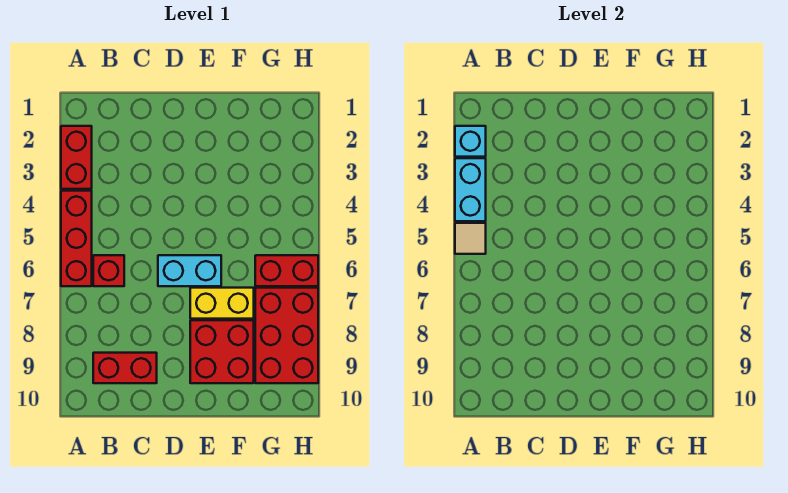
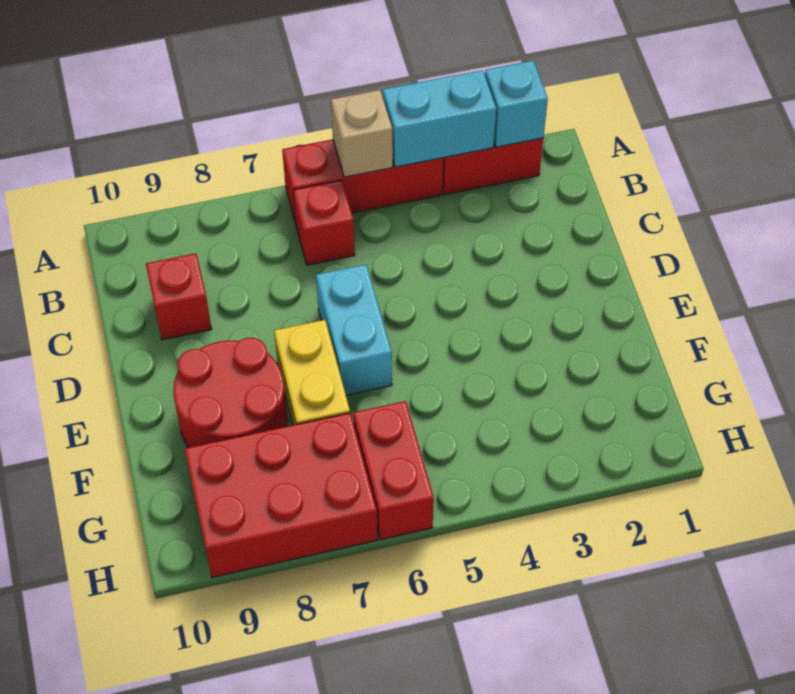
tan 1x1 tile [455,223,486,254] -> tan 1x1 brick [331,90,393,177]
red 1x2 brick [93,353,157,383] -> red 1x1 brick [146,253,211,340]
red 2x2 brick [190,320,254,383] -> red 2x2 round brick [173,338,287,448]

